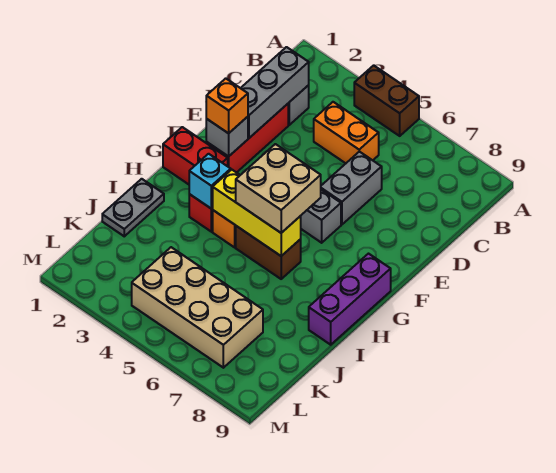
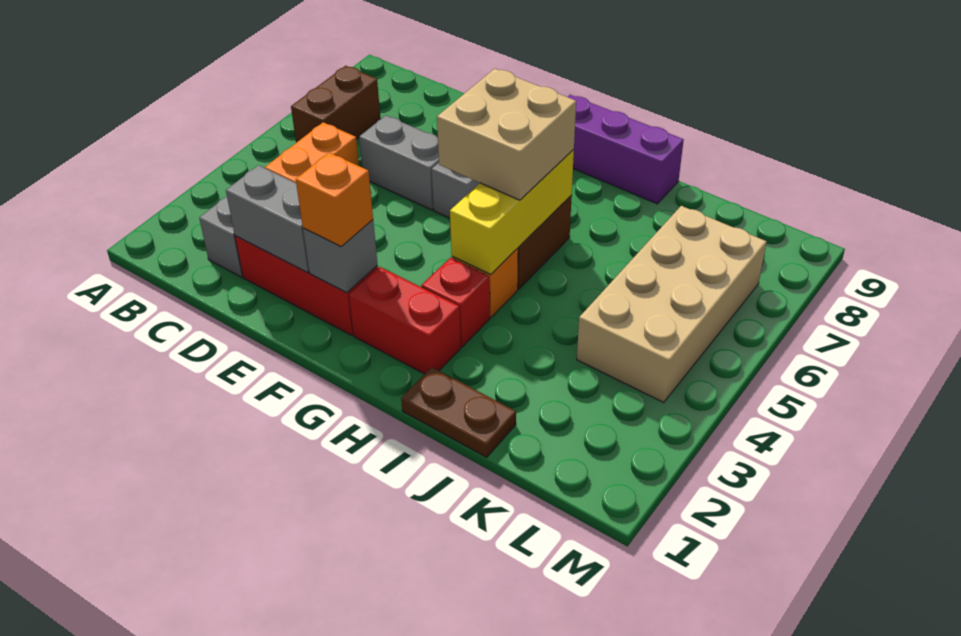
brown 1x2 brick [354,65,419,136] -> brown 1x2 brick moved to [291,66,380,143]
grey 1x3 brick [241,47,309,138] -> grey 1x2 brick [226,165,309,272]
red 1x2 brick [163,127,228,184] -> red 1x2 brick turned to [349,267,461,374]
cyan 1x1 brick [189,154,231,209] -> none
grey 1x2 plate [102,179,164,236] -> brown 1x2 plate [401,367,516,457]

